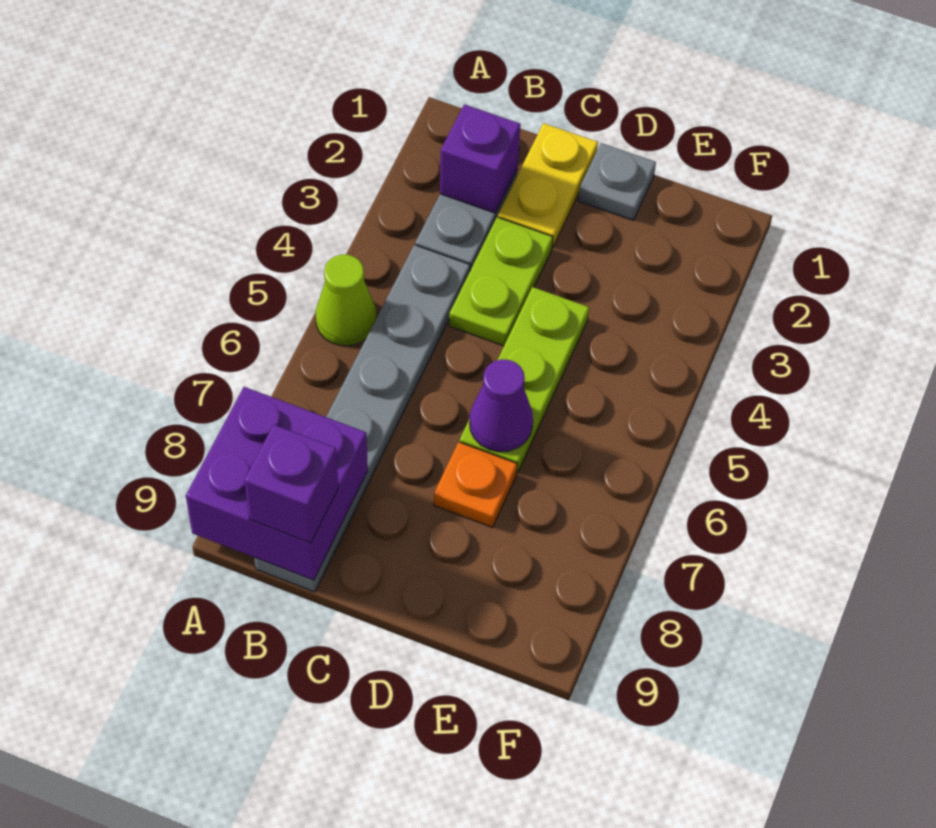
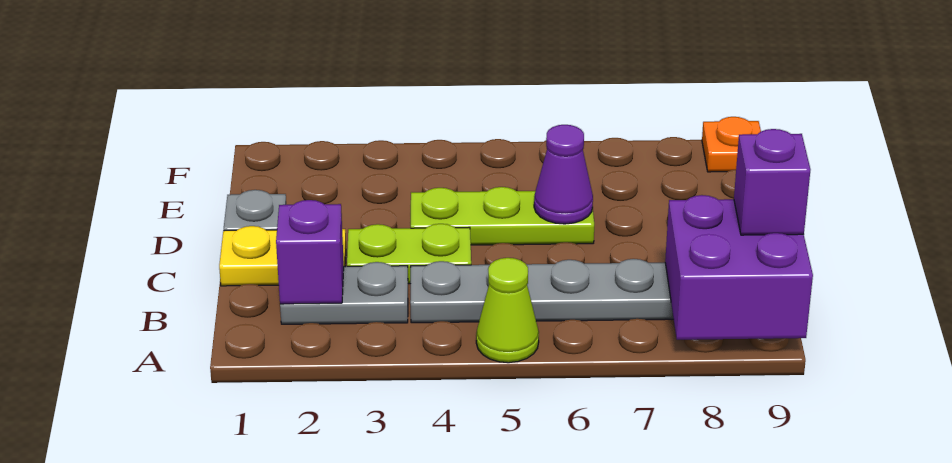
orange 1x1 plate [434,442,517,528] -> orange 1x1 plate moved to [702,117,761,172]

